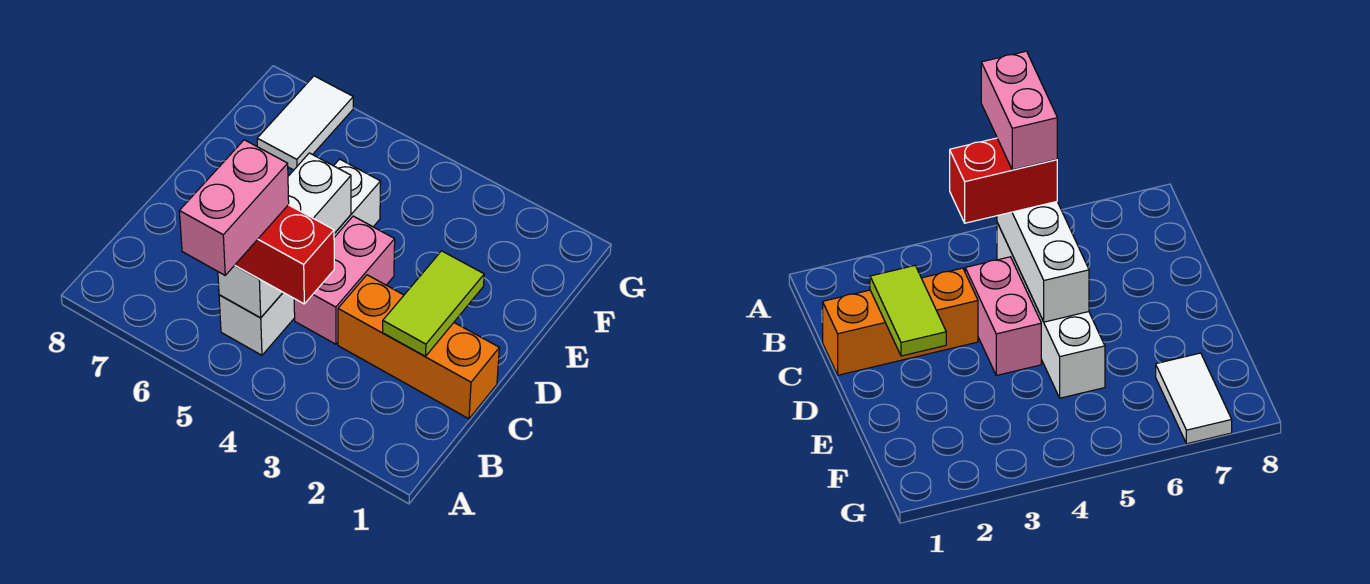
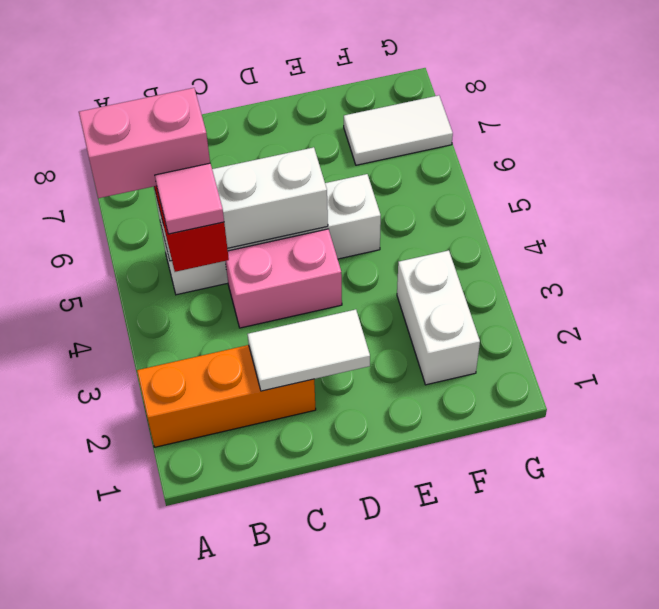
none -> pink 1x1 tile [155,163,224,234]
orange 1x3 brick [338,275,499,419] -> orange 1x3 brick turned to [137,345,316,447]
lime 1x2 tile [383,251,484,356] -> white 1x2 tile [248,309,370,391]
none -> white 1x2 brick [397,250,480,385]

